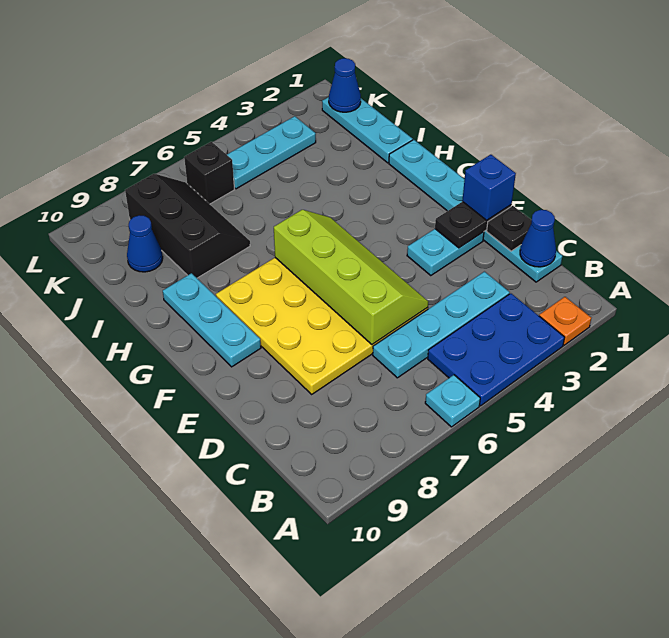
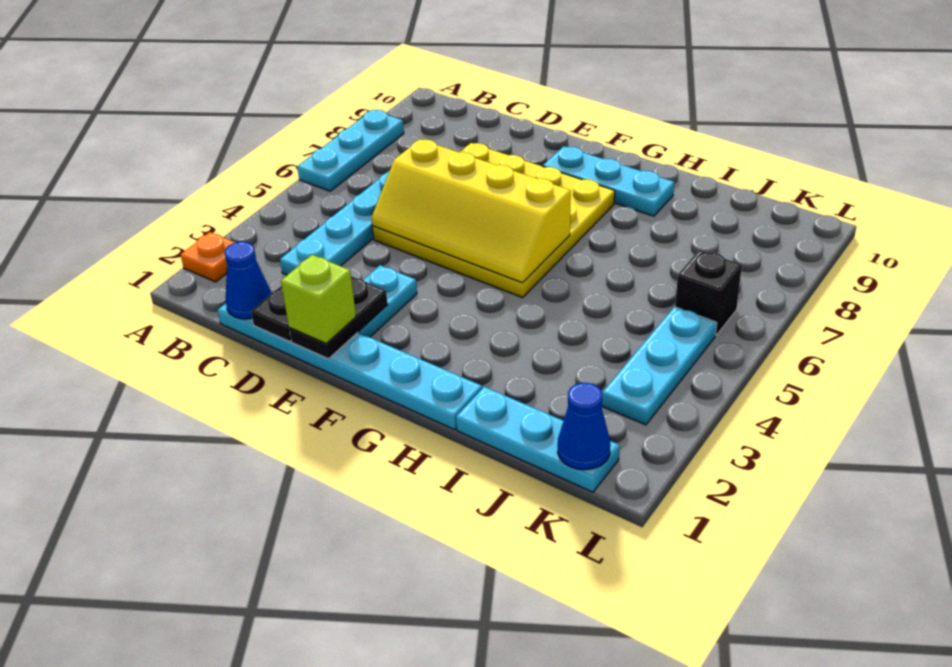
blue 2x3 plate [428,293,565,406] -> none
cyan 1x1 plate [425,375,480,427] -> cyan 1x3 plate [297,110,404,191]
lime 2x4 slope [274,210,428,345] -> yellow 2x4 slope [372,139,571,283]
blue 1x1 brick [462,155,516,220] -> lime 1x1 brick [281,255,356,344]
black 2x3 slope [125,174,250,278] -> none
blue 1x1 cone [127,215,163,272] -> none

